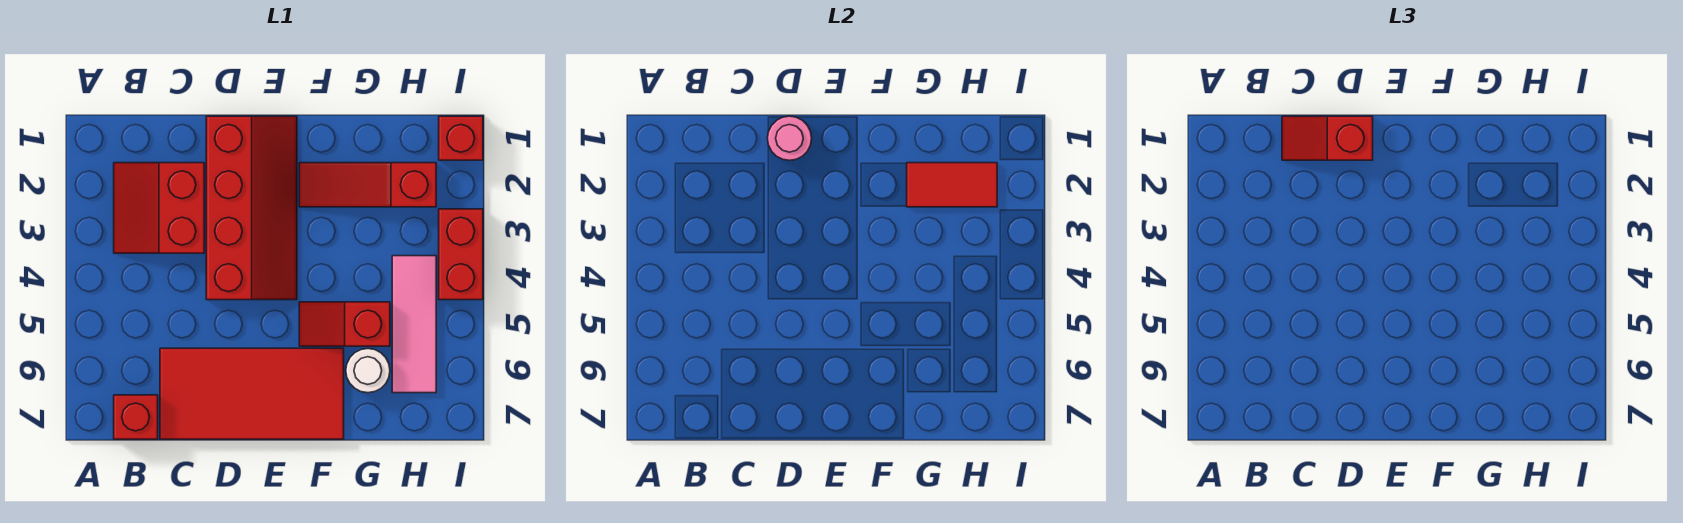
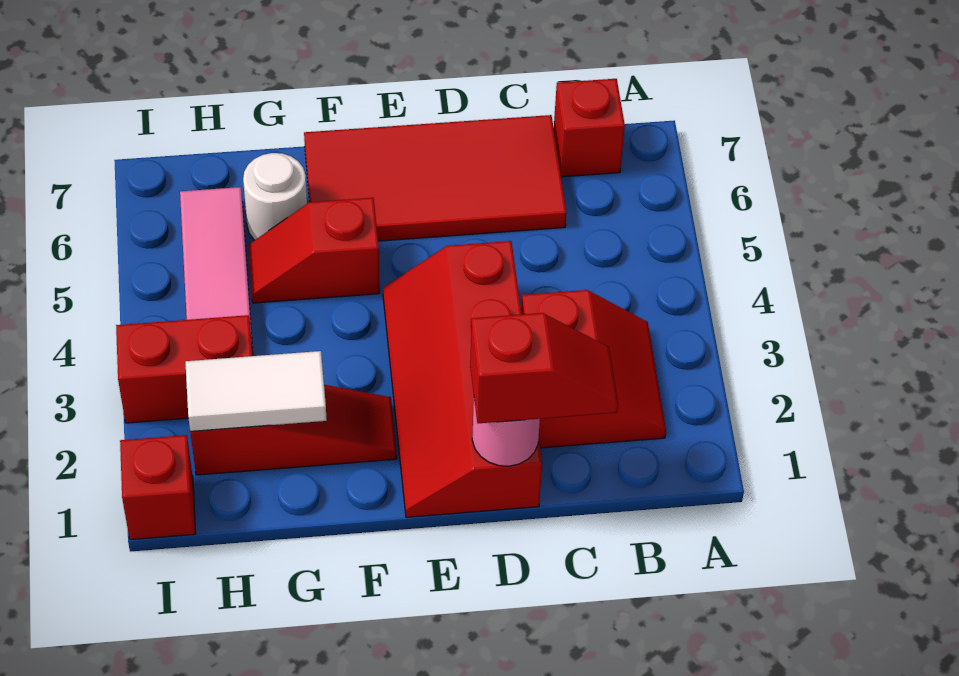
red 1x2 slope [299,302,390,346] -> red 1x2 slope turned to [248,198,380,303]
red 1x2 tile [907,163,997,207] -> white 1x2 tile [185,351,327,431]
red 1x2 brick [439,209,483,300] -> red 1x2 brick turned to [116,315,253,423]

